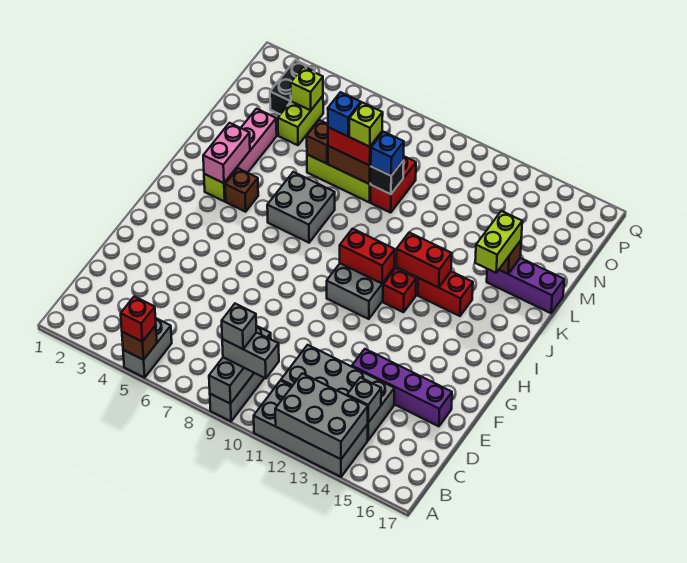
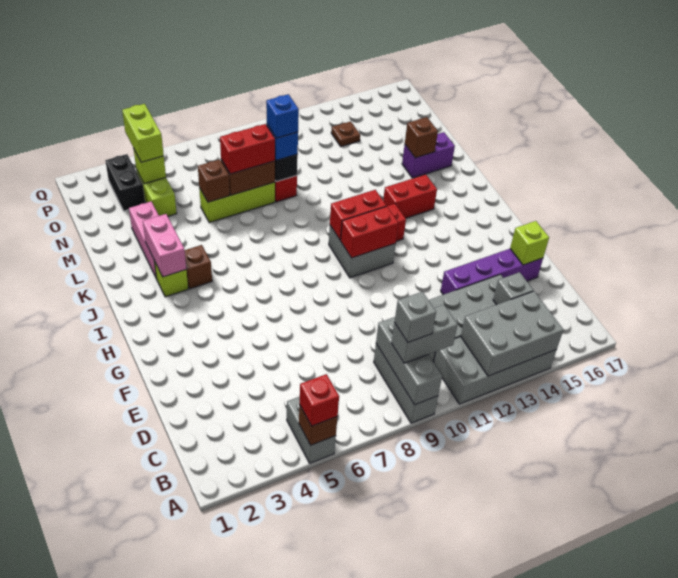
grey 2x2 brick [267,172,335,243] -> none
red 1x2 brick [396,233,452,287] -> red 1x2 brick moved to [340,206,398,258]
lime 1x2 brick [475,211,522,273] -> lime 1x2 brick moved to [122,104,164,162]
purple 1x3 brick [487,258,564,313] -> purple 1x2 brick [402,132,455,178]
blue 1x1 brick [328,92,361,136] -> blue 1x1 brick moved to [266,94,299,138]
lime 1x1 brick [349,103,383,147] -> lime 1x1 brick moved to [510,221,549,265]
none -> brown 1x1 plate [331,121,360,147]

